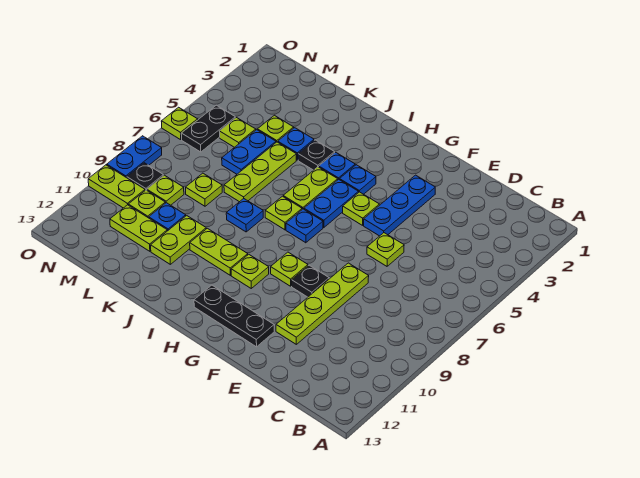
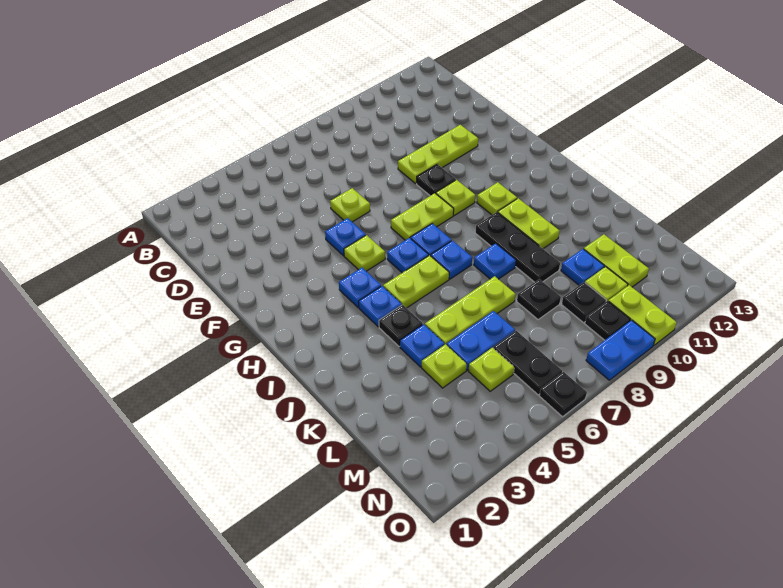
lime 1x4 plate [276,263,369,344] -> lime 1x3 plate [398,125,478,183]
blue 1x3 plate [364,175,435,236] -> blue 1x1 plate [325,218,366,256]
black 1x3 plate [194,285,274,347] -> black 1x3 plate moved to [475,212,560,282]
blue 1x2 plate [304,179,359,228] -> blue 1x1 plate [387,238,429,273]
lime 1x1 plate [265,196,302,230] -> blue 1x1 plate [431,241,472,279]
lime 1x2 plate [151,216,206,264] -> lime 1x2 plate moved to [391,193,454,240]
lime 1x1 plate [186,173,222,206] -> black 1x1 plate [517,279,561,320]
lime 1x1 plate [147,175,184,205] -> black 1x1 plate [562,282,606,323]
black 1x2 plate [181,105,235,152] -> black 1x2 plate turned to [493,331,562,395]
lime 1x1 plate [161,107,198,140] -> black 1x1 plate [539,372,587,417]

